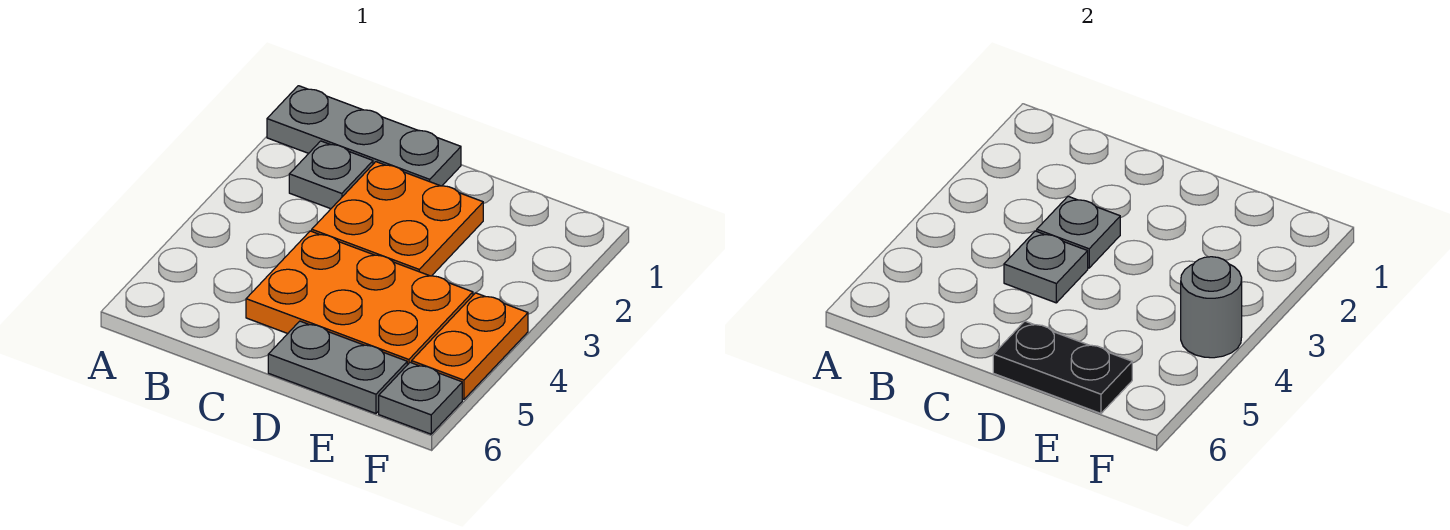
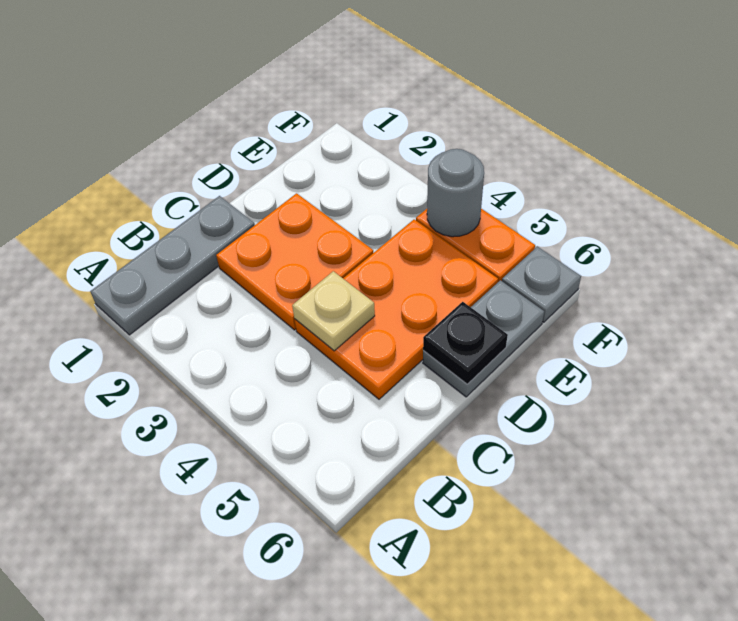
grey 1x1 plate [289,141,373,209] -> none
grey 1x1 plate [1037,196,1120,268] -> none
grey 1x1 plate [1004,231,1088,303] -> tan 1x1 plate [292,271,375,351]
black 1x2 plate [993,321,1132,413] -> black 1x1 plate [423,302,508,384]

